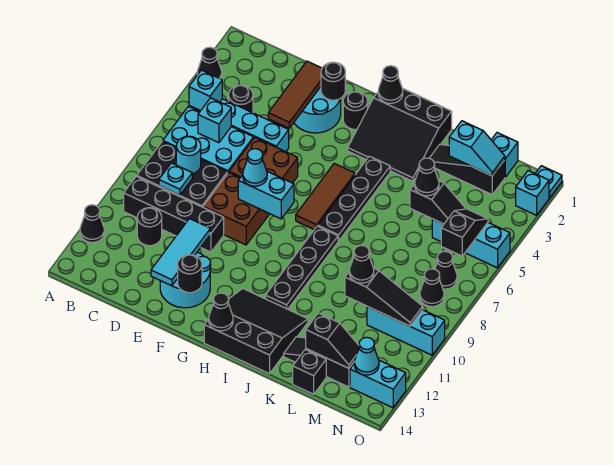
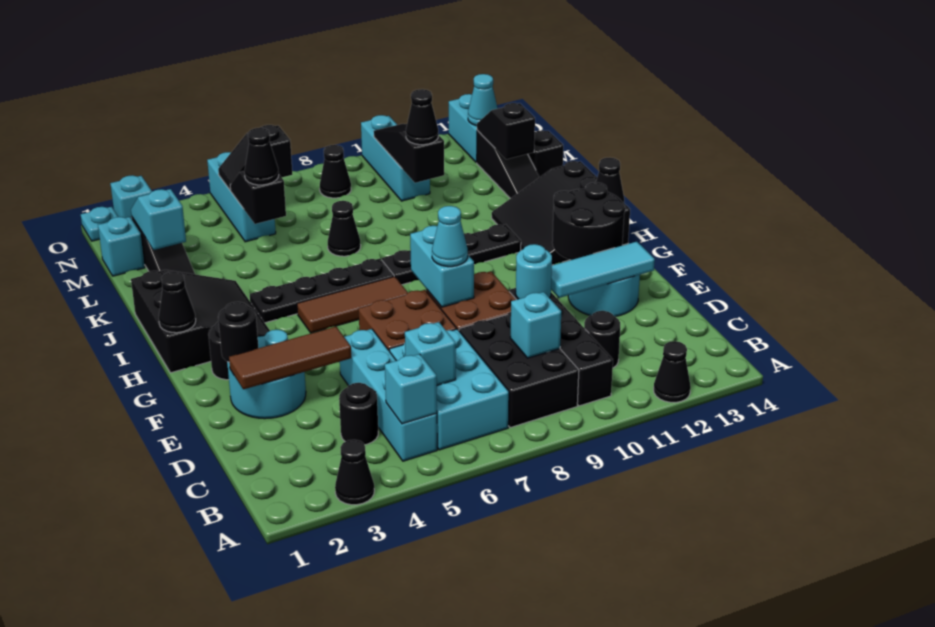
cyan 1x1 round brick [176,136,201,174] -> cyan 1x1 round brick moved to [516,244,552,299]
cyan 1x1 plate [159,163,192,195] -> cyan 1x1 brick [510,292,561,358]
black 1x1 round brick [178,255,202,293] -> black 2x2 round brick [552,182,625,260]
black 1x1 cone [435,251,457,289] -> black 1x1 cone moved to [328,201,361,256]

